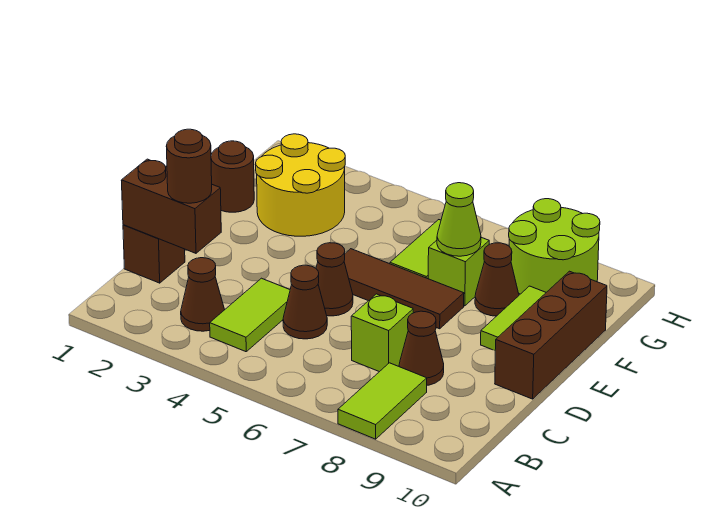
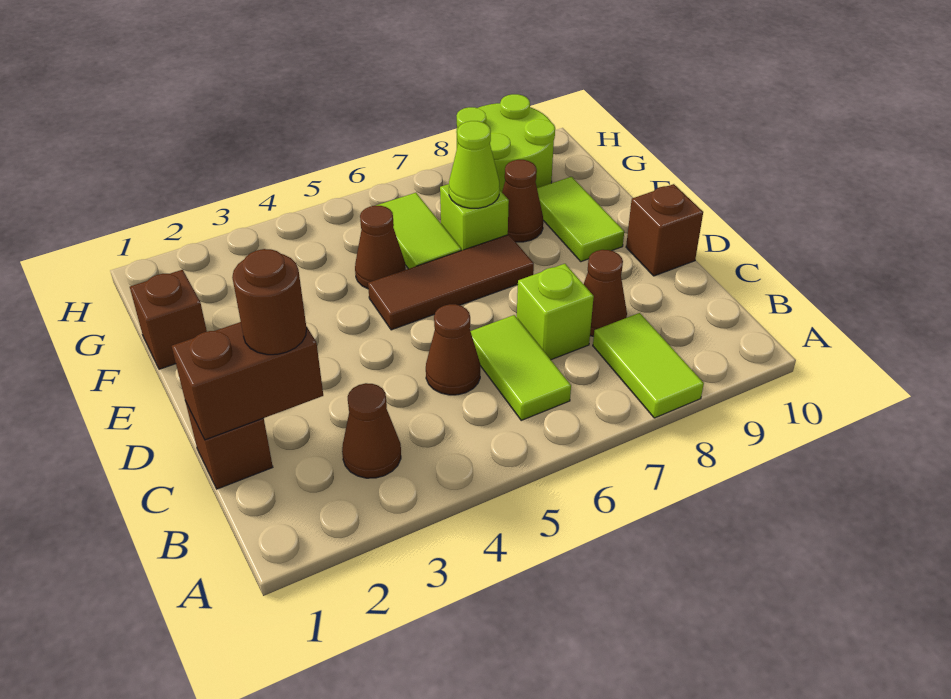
lime 1x2 tile [210,278,290,352] -> lime 1x2 tile moved to [471,315,571,420]
brown 1x1 cone [316,243,353,316] -> brown 1x1 cone moved to [355,206,406,289]
brown 1x3 brick [495,271,607,399] -> brown 1x1 brick [626,184,703,276]
brown 1x1 round brick [211,141,254,212] -> brown 1x1 brick [130,270,207,369]
yellow 2x2 round brick [256,134,345,236] -> none

